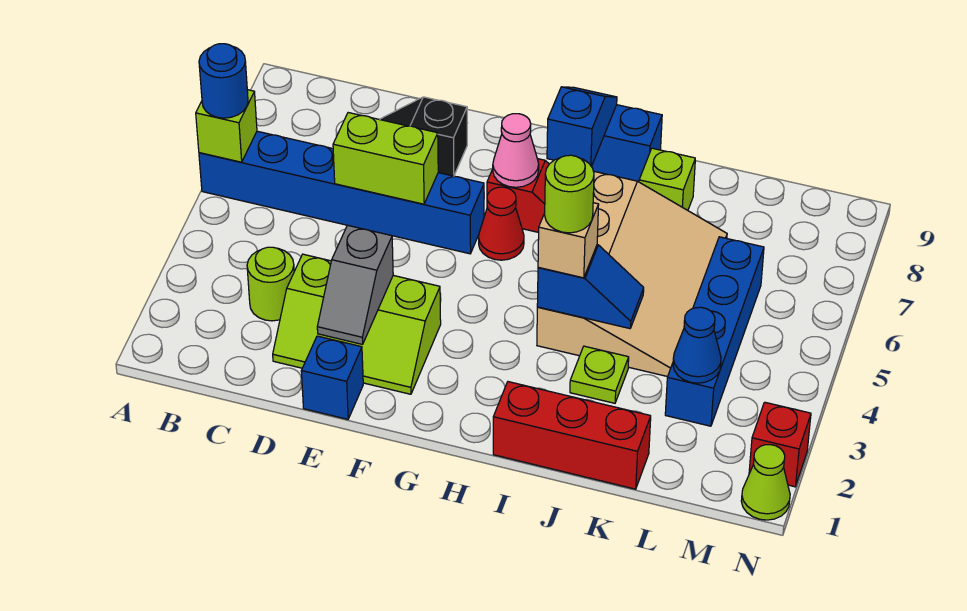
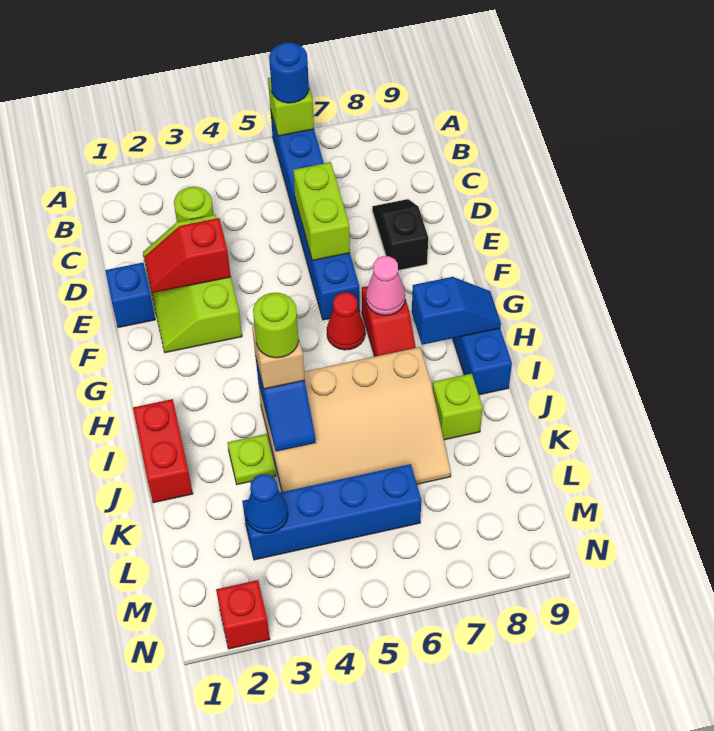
grey 1x2 slope [317,225,393,344] -> red 1x2 slope [145,218,231,293]
red 1x3 brick [493,382,651,489] -> red 1x2 brick [133,399,193,503]
lime 1x1 cone [741,445,790,520] -> none

